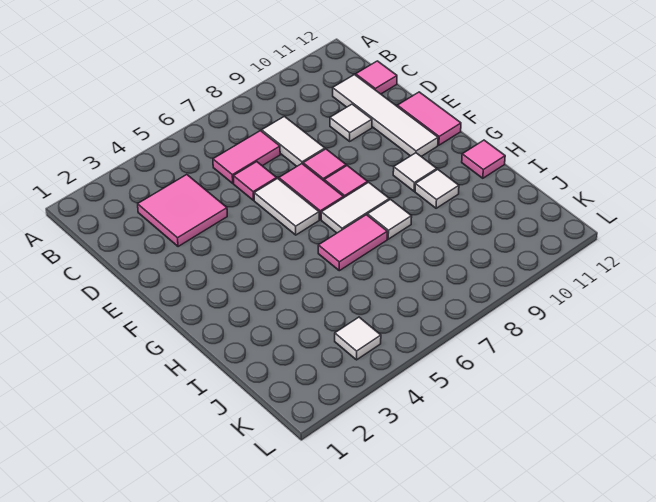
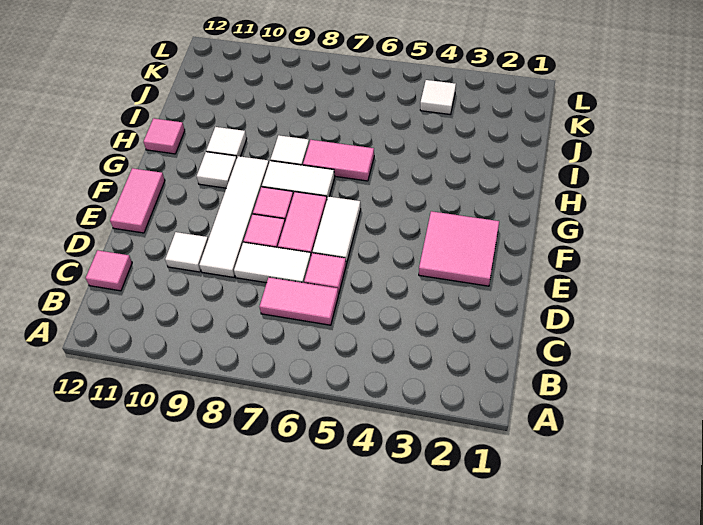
pink 2x2 tile [138,175,227,247] -> pink 2x2 tile moved to [419,211,499,286]
white 1x2 tile [262,116,325,166] -> white 1x2 tile turned to [234,242,311,283]
white 1x4 tile [333,75,438,157] -> white 1x4 tile moved to [199,156,269,277]

